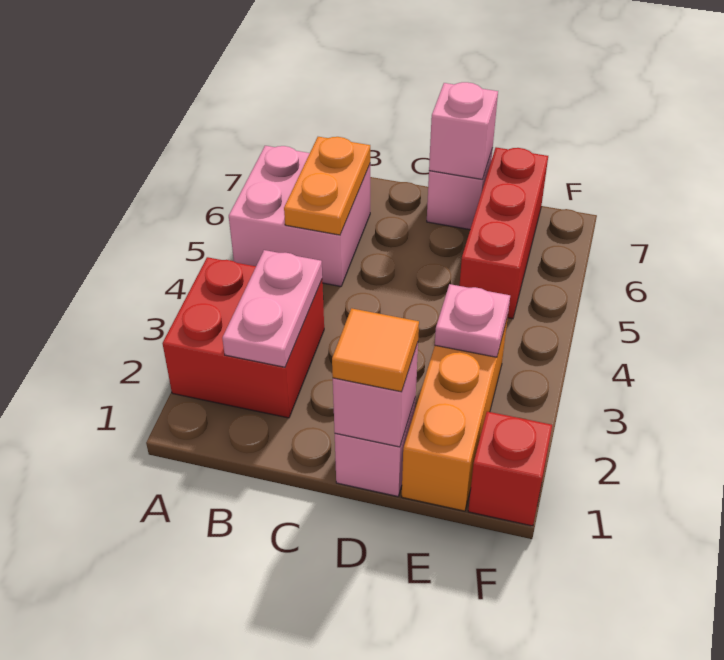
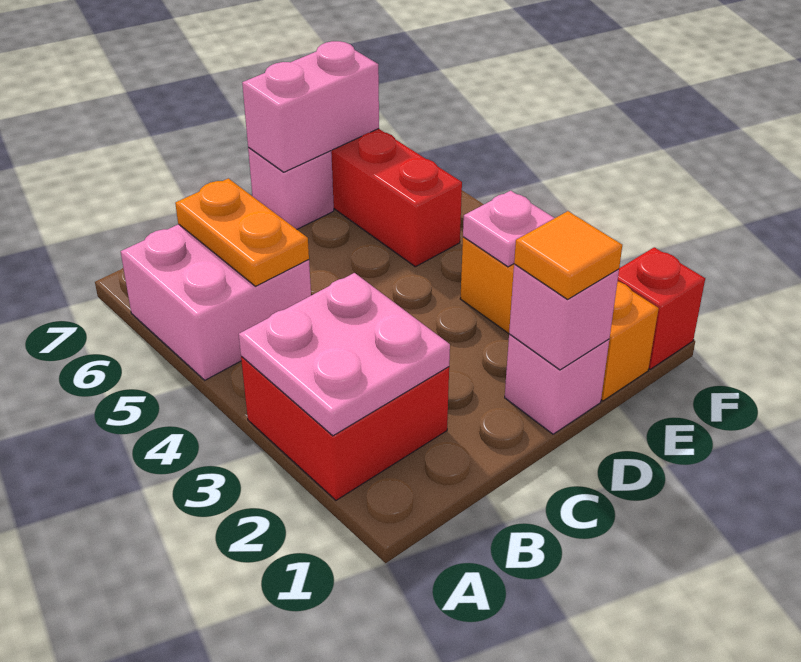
pink 1x2 plate [222,250,322,367] -> pink 2x2 plate [239,273,450,436]
pink 1x1 brick [429,82,498,180] -> pink 1x2 brick [242,41,379,172]

